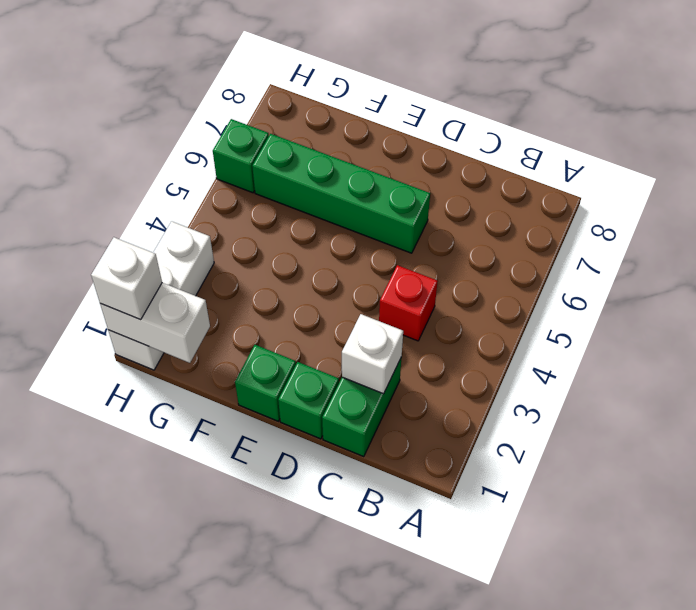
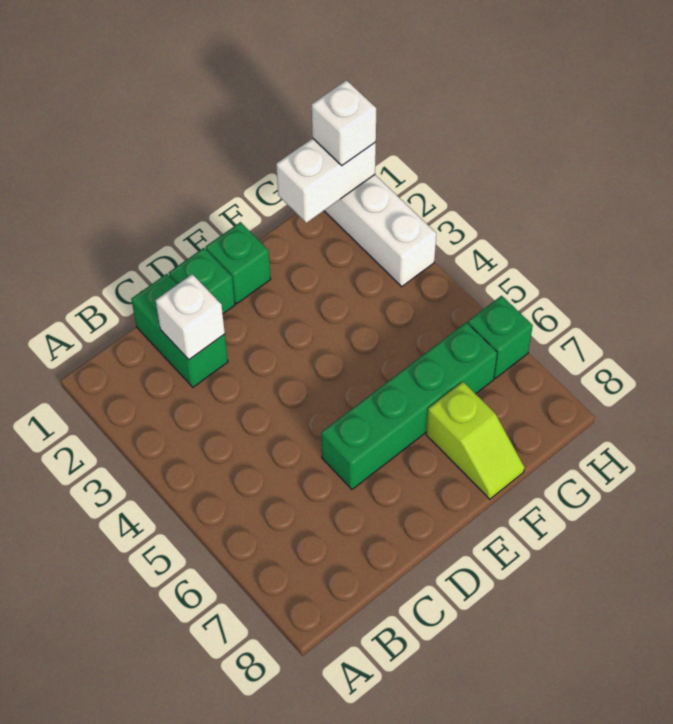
red 1x1 brick [379,265,438,341] -> none
none -> lime 1x2 slope [426,382,525,499]

